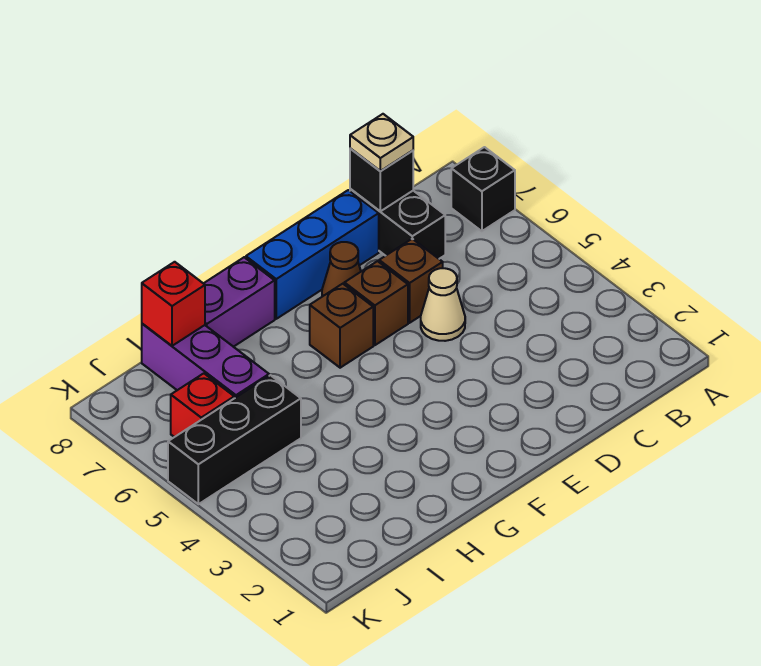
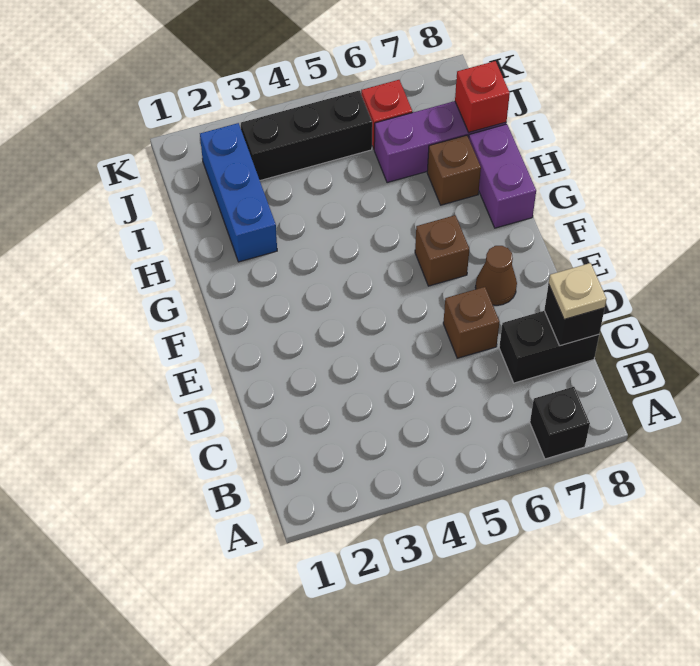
tan 1x1 cone [421,268,465,341] -> none
blue 1x3 brick [246,190,379,319] -> blue 1x3 brick moved to [200,123,277,262]
brown 1x1 brick [344,261,408,345] -> brown 1x1 brick moved to [427,135,481,205]
black 1x3 brick [168,375,301,504] -> black 1x3 brick turned to [241,91,372,181]

